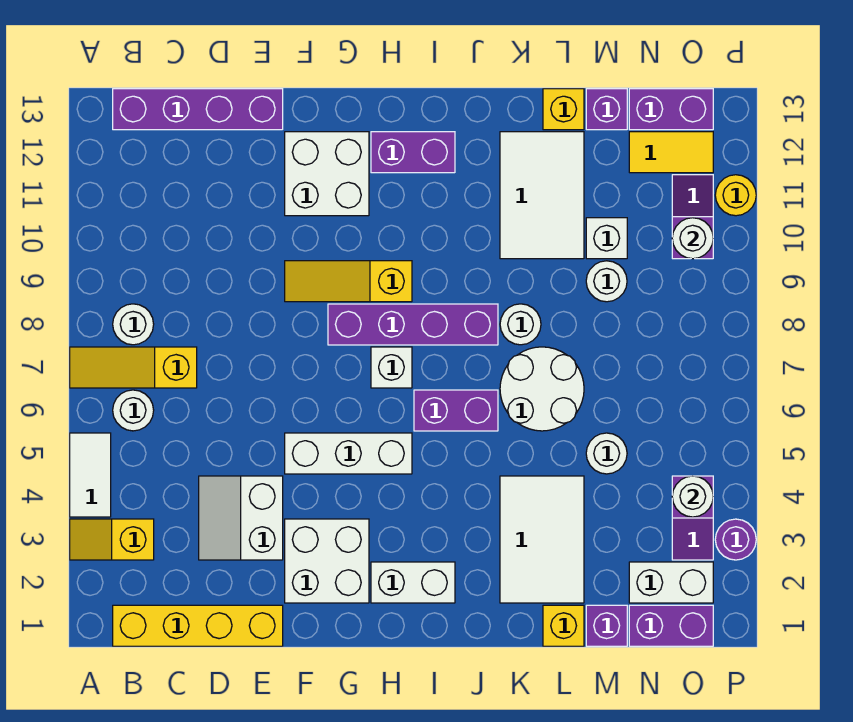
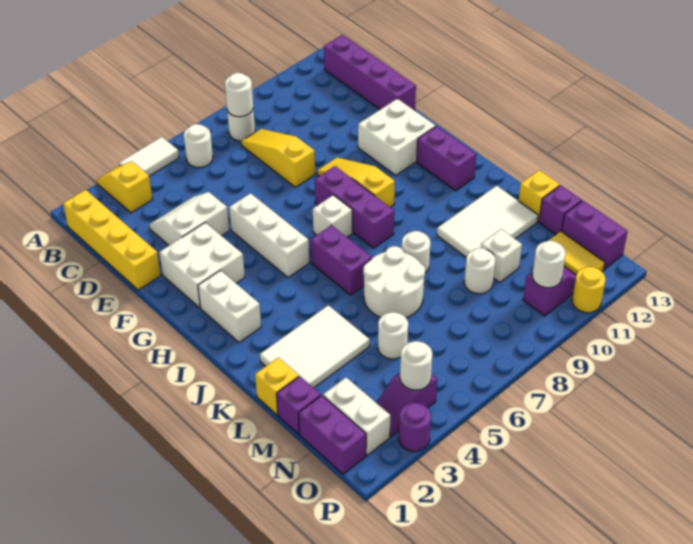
yellow 1x3 slope [70,347,197,388] -> yellow 1x3 slope moved to [241,129,315,187]
none -> white 1x1 round brick [225,73,253,117]
purple 1x4 brick [328,304,498,345] -> purple 1x3 brick [315,166,394,248]

